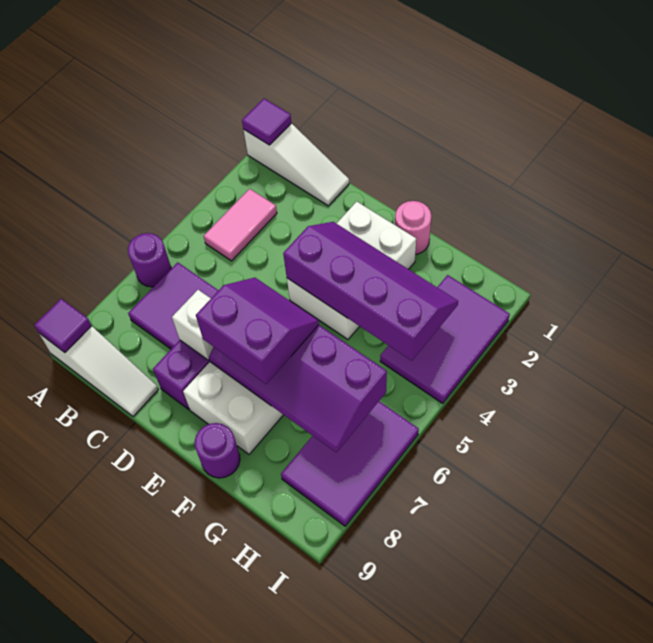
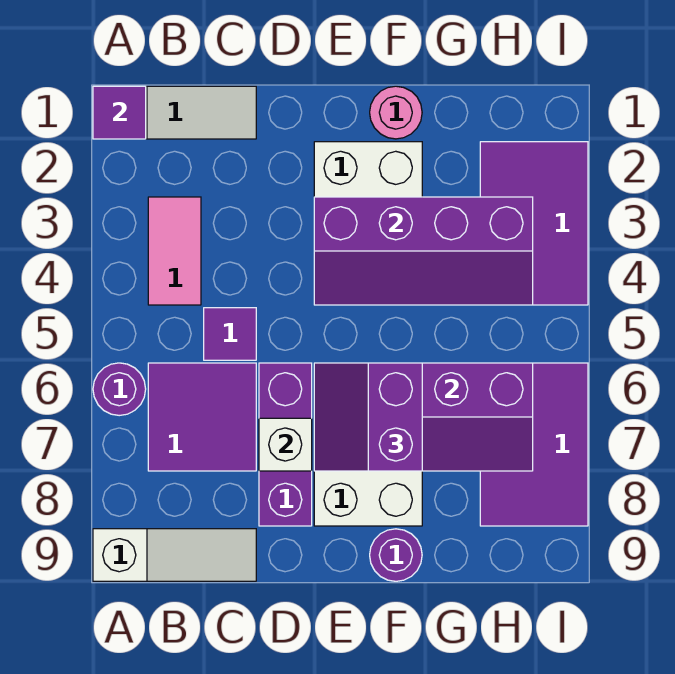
purple 1x1 tile [34,299,92,352] -> purple 1x1 tile moved to [204,308,256,360]
purple 2x4 slope [283,222,458,361] -> purple 2x4 slope turned to [314,197,533,305]
purple 2x2 slope [196,278,319,384] -> purple 2x2 slope turned to [314,363,422,471]

